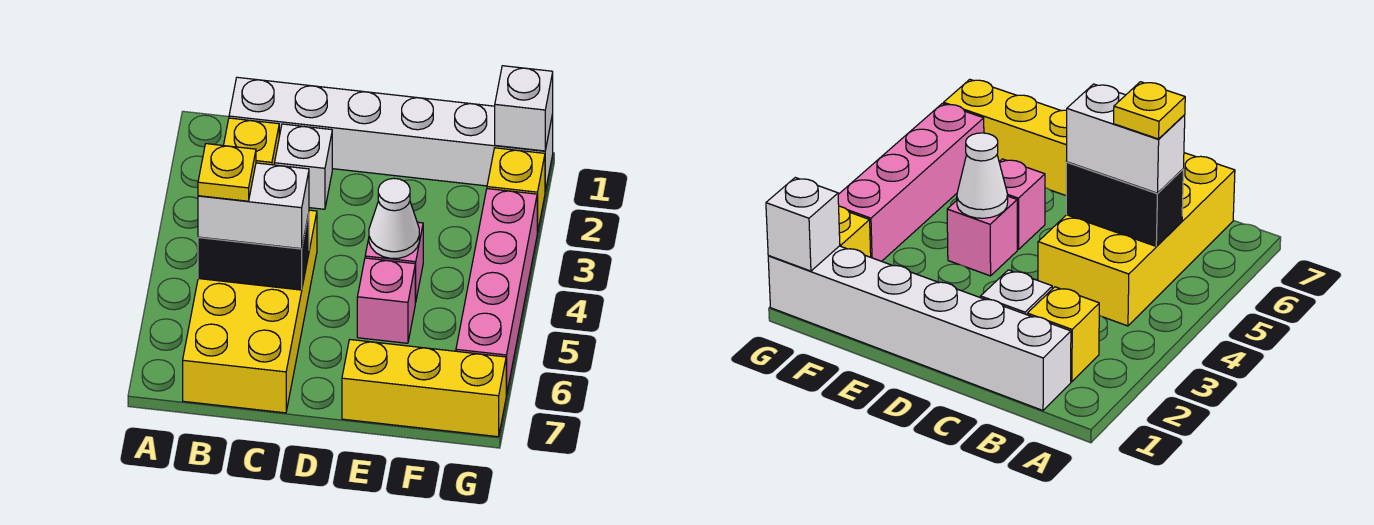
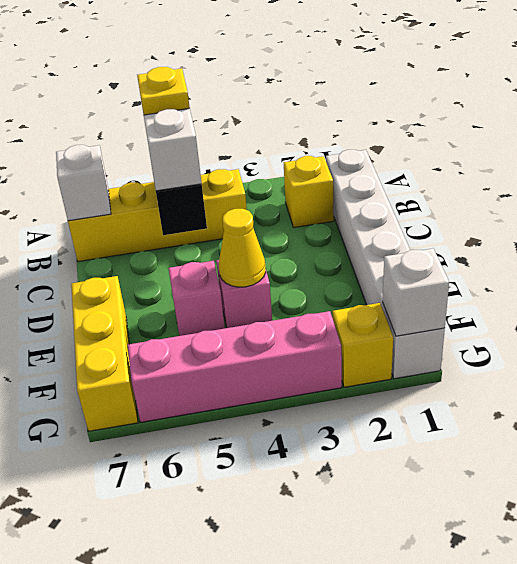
yellow 2x4 brick [183,210,317,413] -> yellow 1x4 brick [68,169,247,262]
white 1x1 brick [274,124,332,209] -> white 1x1 brick moved to [56,145,111,221]
white 1x1 cone [369,178,419,258] -> yellow 1x1 cone [219,209,266,287]

